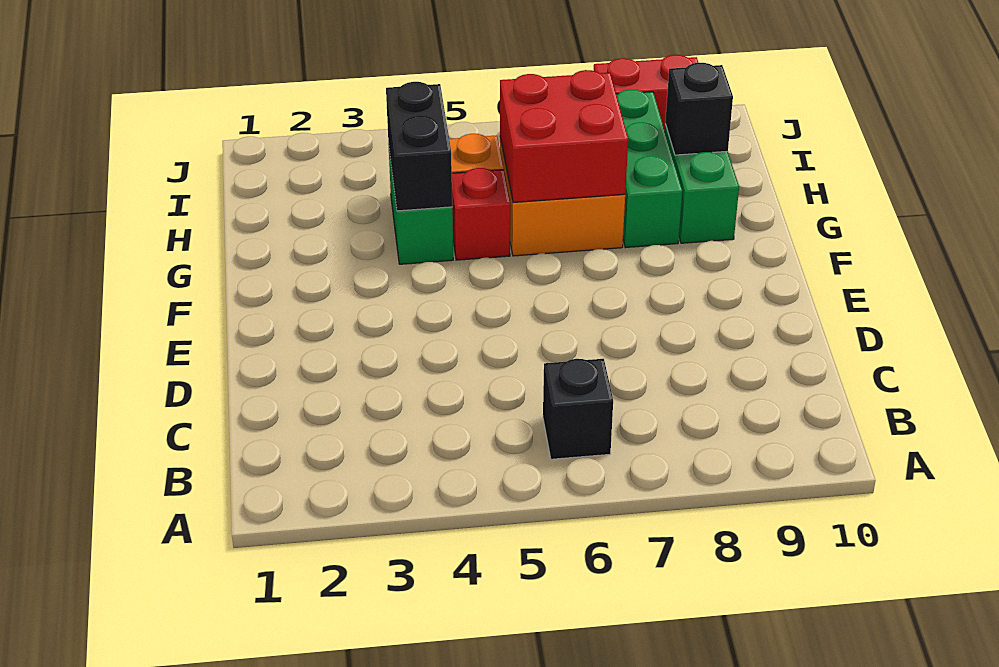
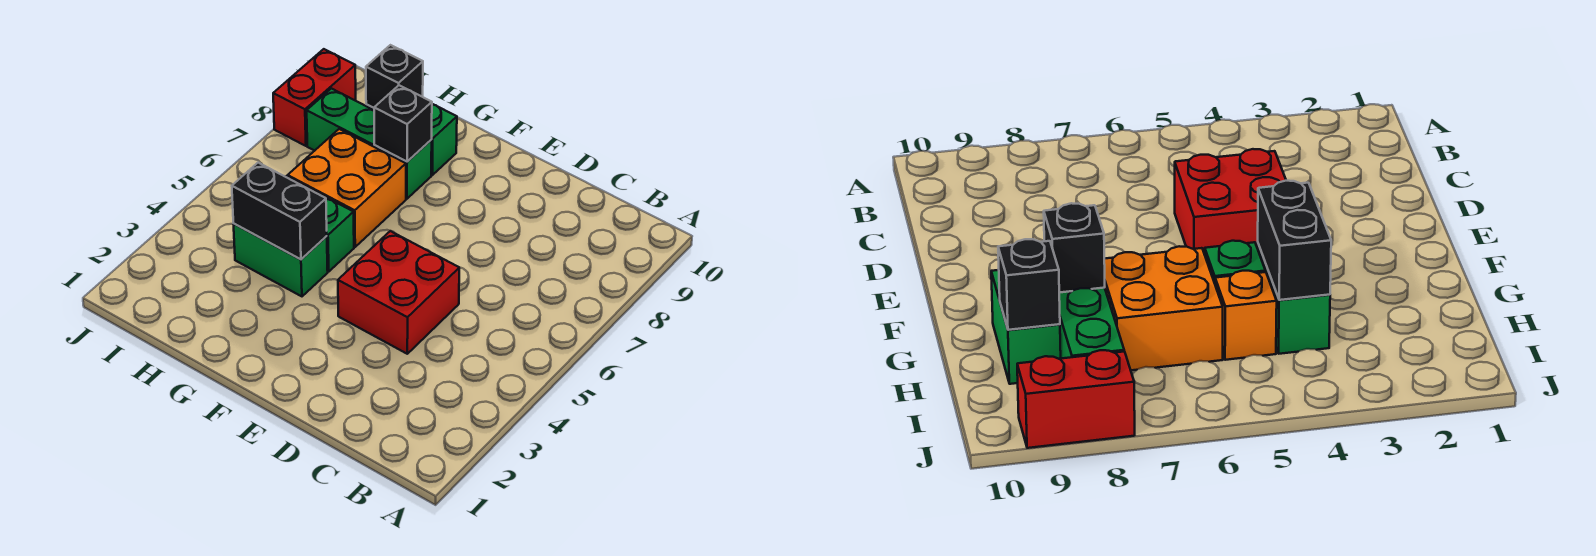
black 1x1 brick [543,359,613,459] -> black 1x1 brick moved to [374,85,432,162]
red 1x1 brick [452,168,510,260] -> green 1x1 brick [320,194,354,271]
red 2x2 brick [500,70,628,202] -> red 2x2 brick moved to [338,231,459,354]

